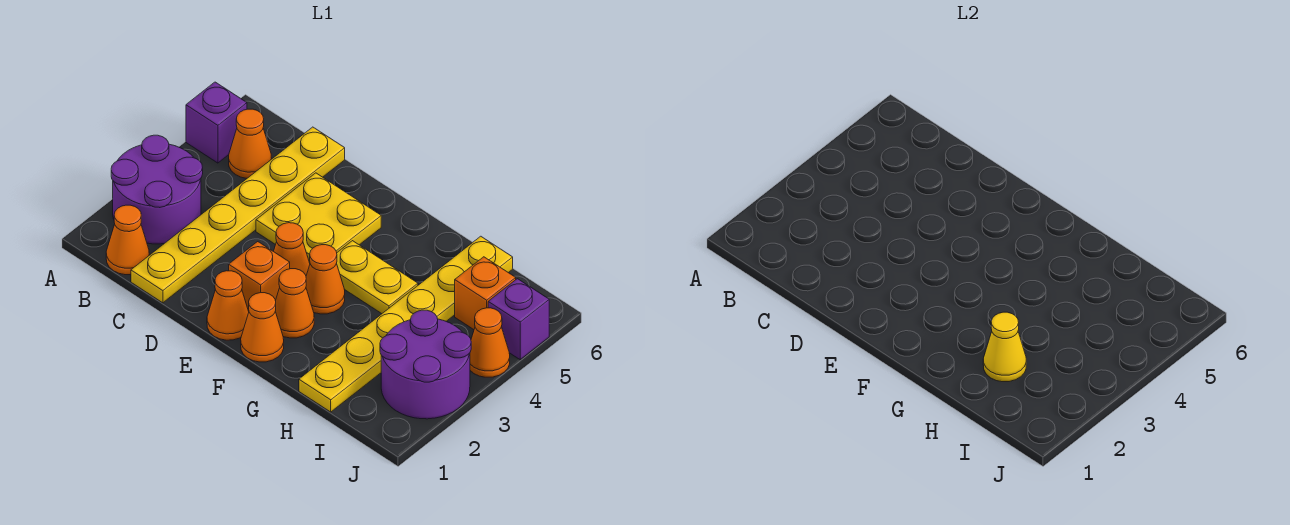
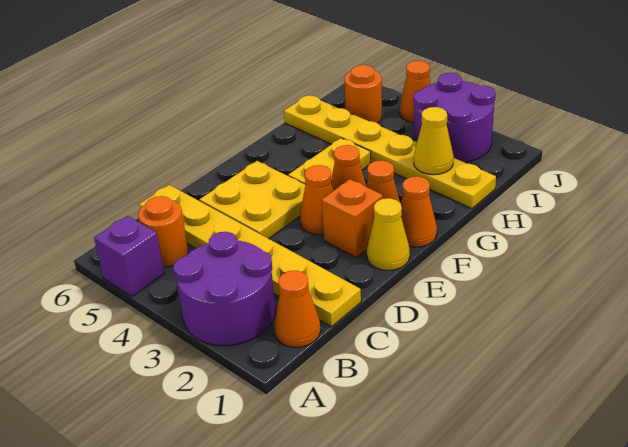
orange 1x1 cone [229,109,272,178] -> orange 1x1 round brick [138,196,188,267]
orange 1x1 cone [207,271,249,340] -> yellow 1x1 cone [367,198,410,270]
orange 1x1 brick [455,257,516,330] -> orange 1x1 round brick [344,65,382,123]
purple 1x1 brick [488,279,549,360] -> none

